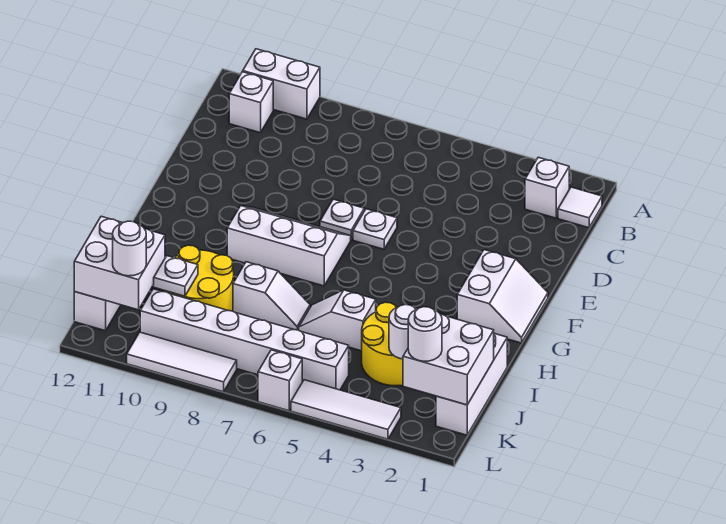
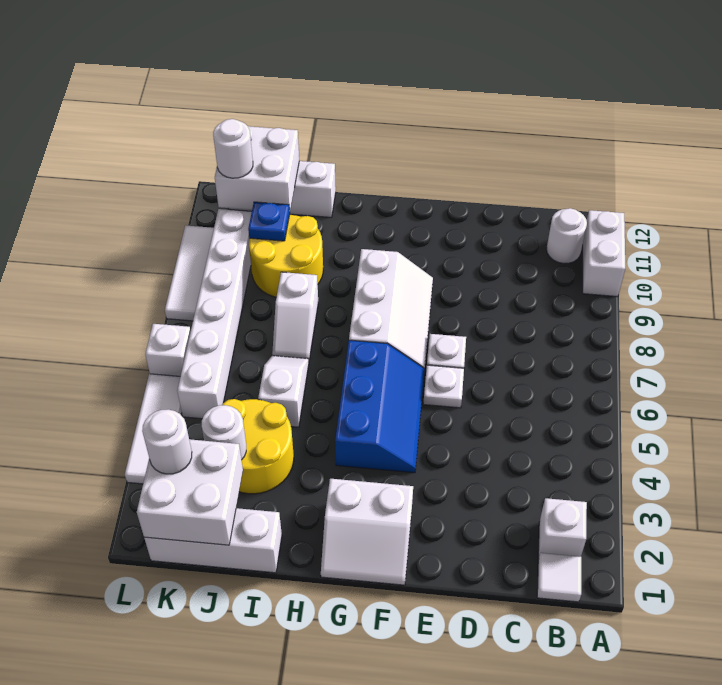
white 1x1 brick [229,72,273,133] -> white 1x1 round brick [547,208,587,264]
none -> blue 2x3 slope [335,340,425,473]
white 1x1 plate [154,256,198,296] -> blue 1x1 plate [248,202,290,241]

